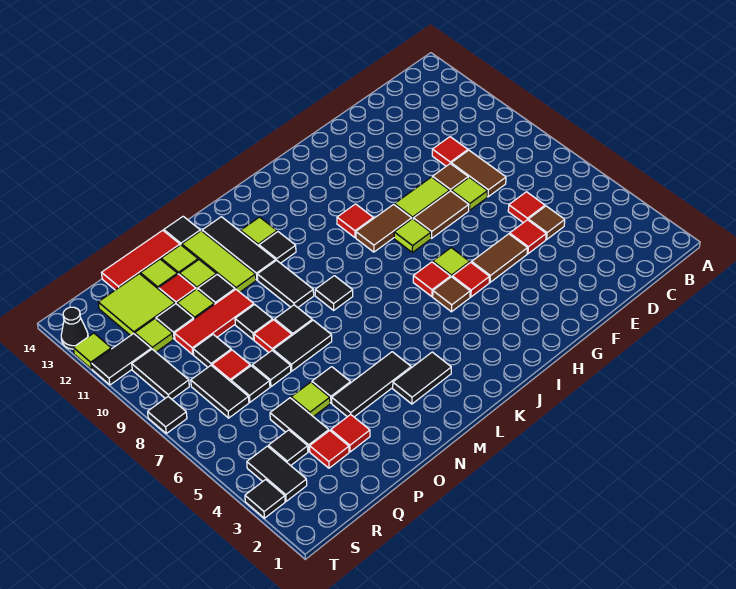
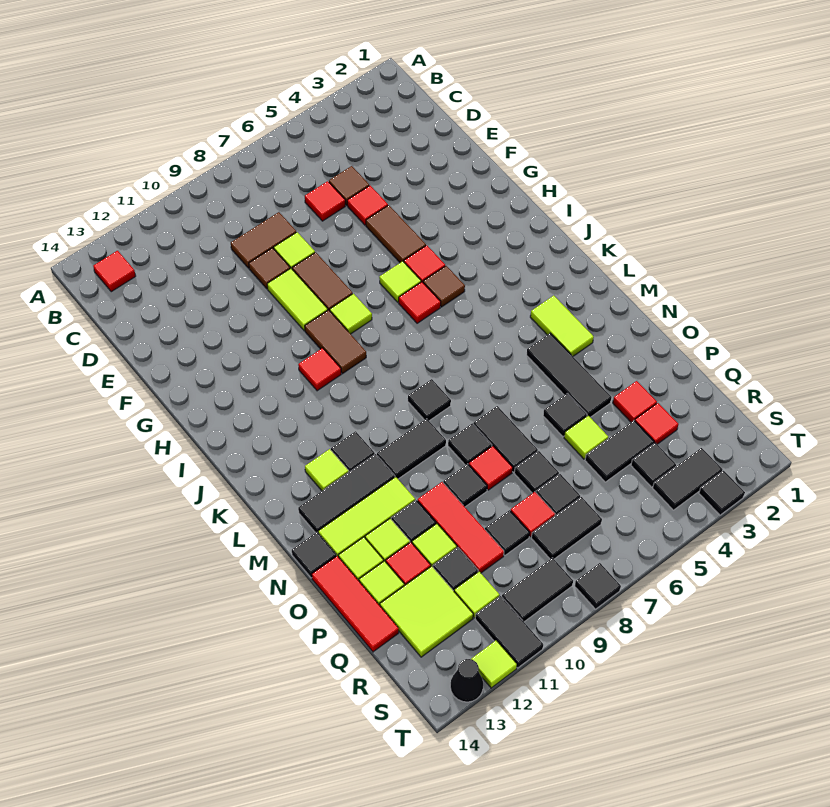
red 1x1 tile [432,137,468,166] -> red 1x1 tile moved to [93,251,136,292]
black 1x2 tile [393,352,451,404] -> lime 1x2 tile [530,296,594,356]

